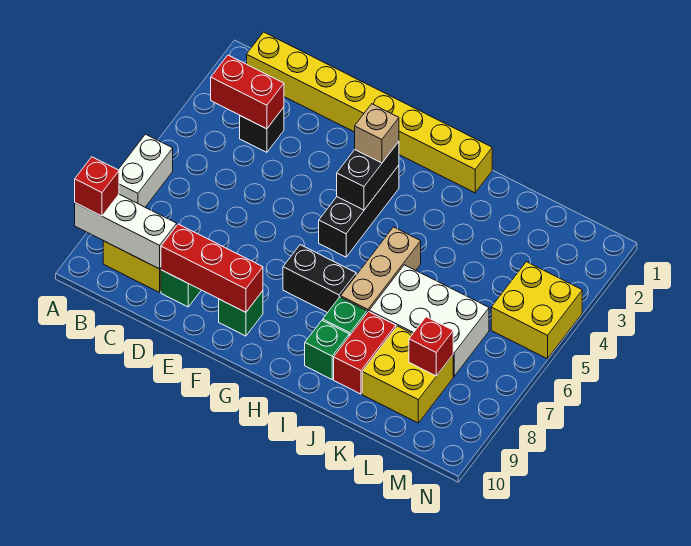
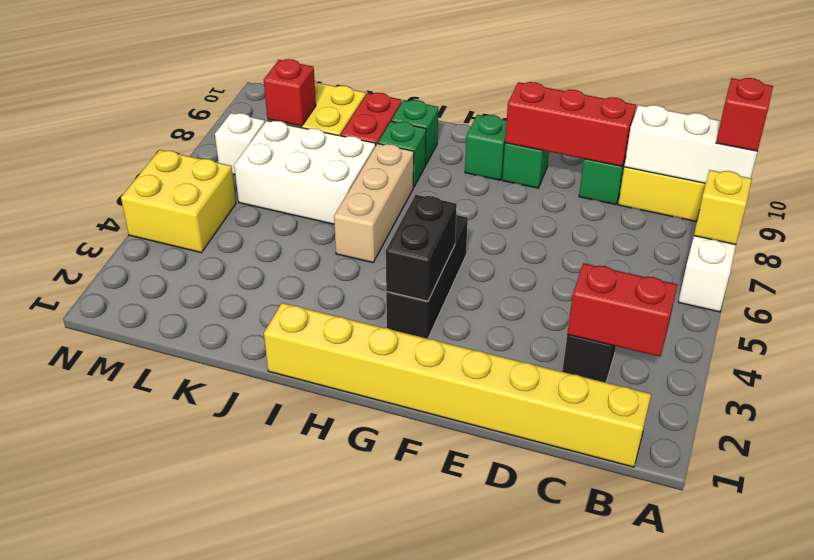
none -> yellow 1x1 brick [694,170,752,245]
tan 1x1 brick [355,104,399,163] -> none
black 1x2 brick [283,245,356,313] -> none
none -> green 1x1 brick [465,115,507,180]
none -> white 1x1 brick [215,113,265,175]

